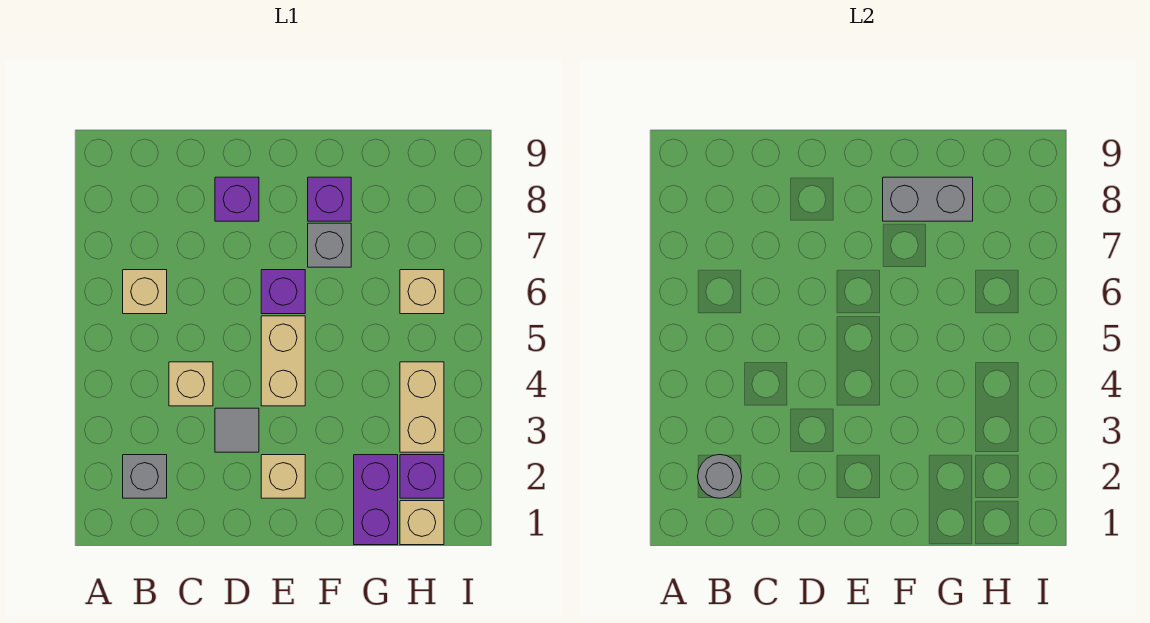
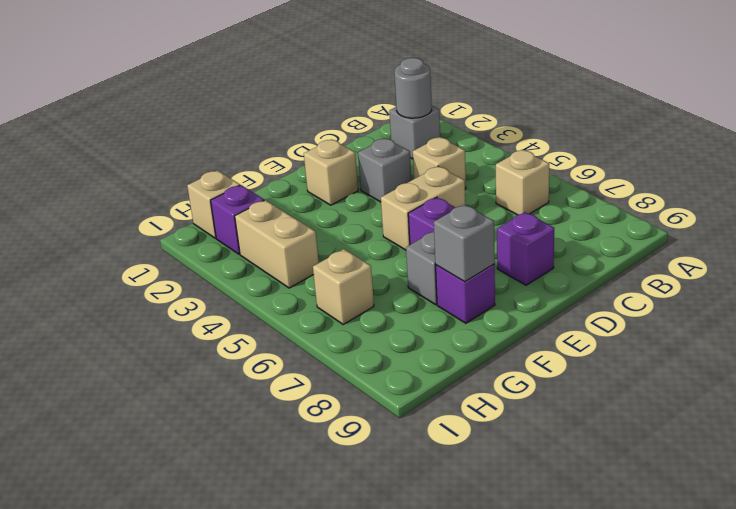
grey 1x1 tile [215,408,259,452] -> grey 1x1 brick [358,138,411,202]
tan 1x2 brick [261,316,305,406] -> tan 1x2 brick turned to [381,166,465,250]
grey 1x2 brick [883,177,973,221] -> grey 1x1 brick [434,205,495,281]
purple 1x2 brick [354,455,398,545] -> none

